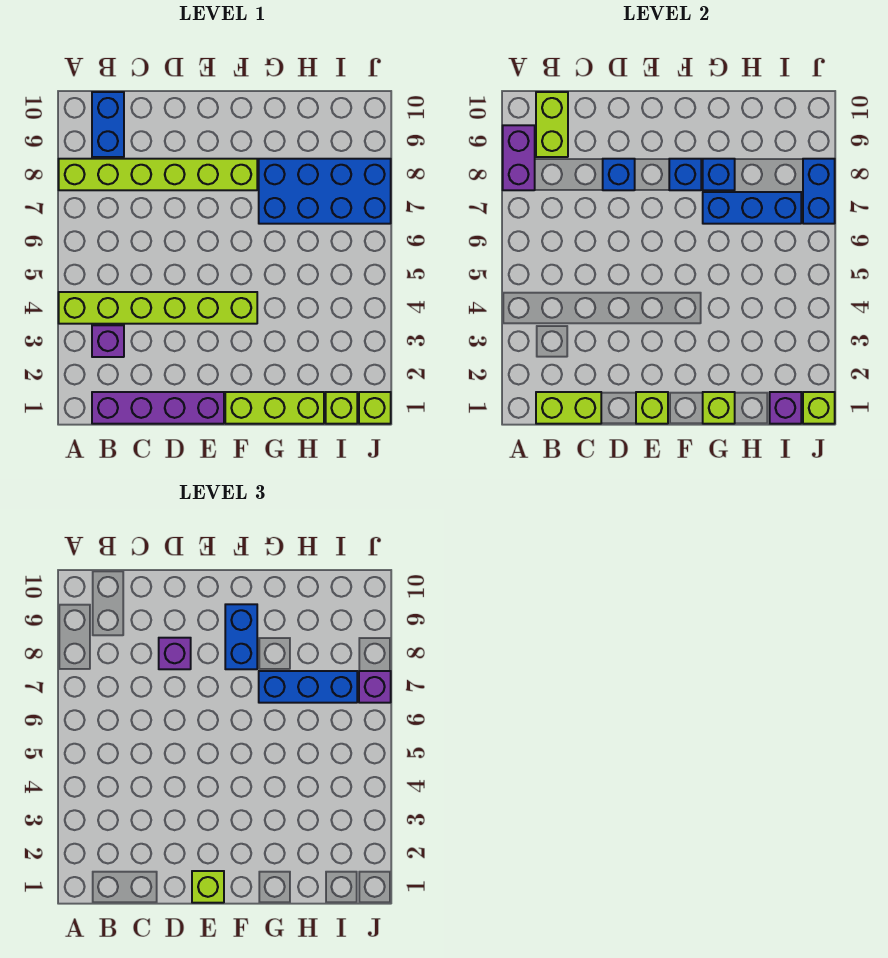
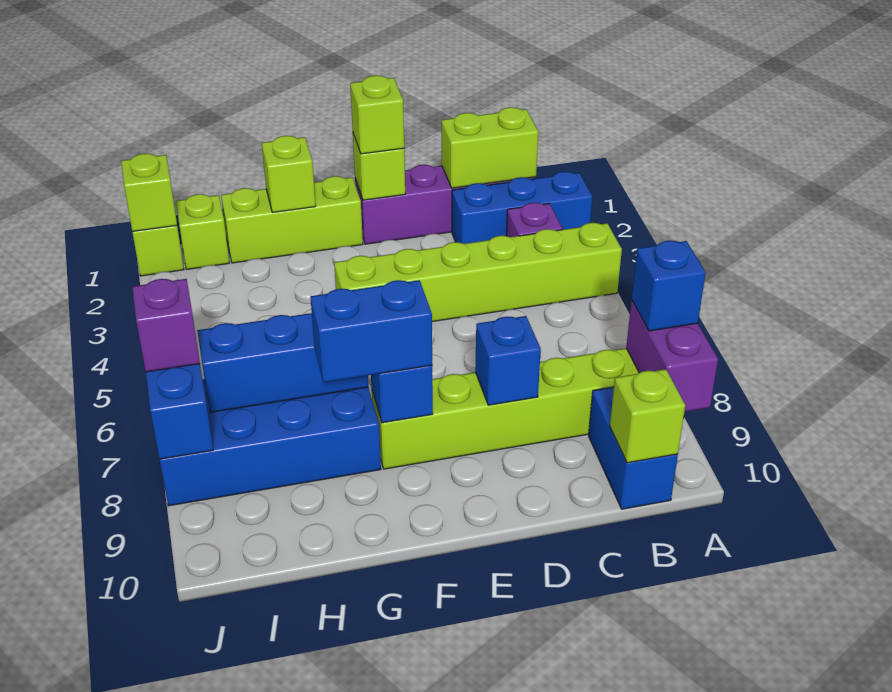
lime 1x2 brick [536,92,568,157] -> lime 1x1 brick [610,369,685,463]
purple 1x1 brick [159,638,191,669] -> none
blue 1x2 brick [225,604,257,669] -> blue 1x2 brick turned to [311,280,432,382]
blue 1x3 brick [259,671,357,703] -> blue 1x3 brick moved to [452,172,592,244]
blue 1x1 brick [703,159,735,190] -> blue 1x1 brick moved to [632,241,706,331]
purple 1x1 brick [770,392,801,424] -> none

